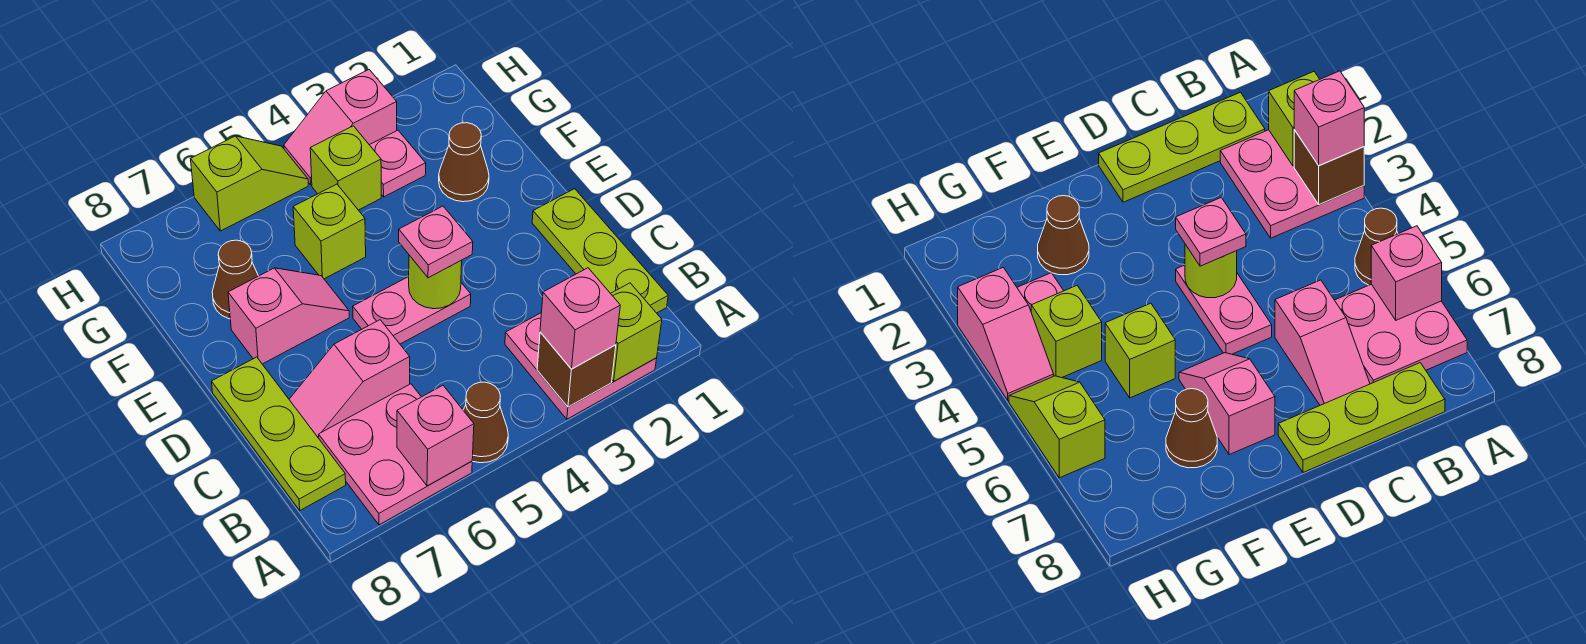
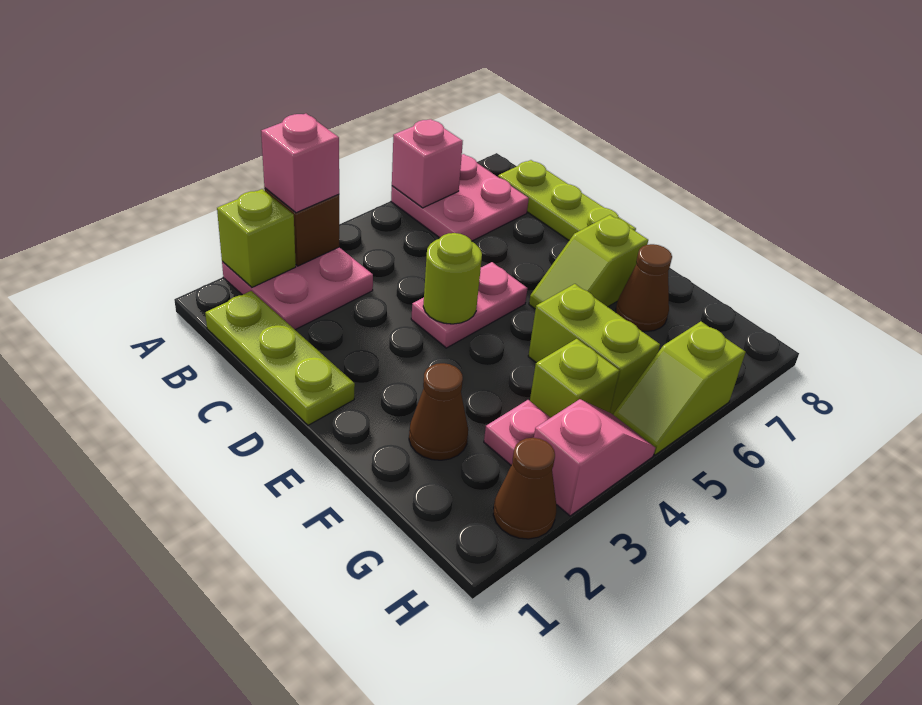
brown 1x1 cone [463,382,508,463] -> brown 1x1 cone moved to [493,438,556,539]
pink 1x2 slope [289,320,410,438] -> none
pink 1x1 plate [399,206,473,278] -> none
pink 1x2 slope [228,268,349,364] -> lime 1x2 slope [529,215,648,309]
lime 1x1 brick [293,184,366,279] -> lime 1x2 brick [528,284,660,415]

